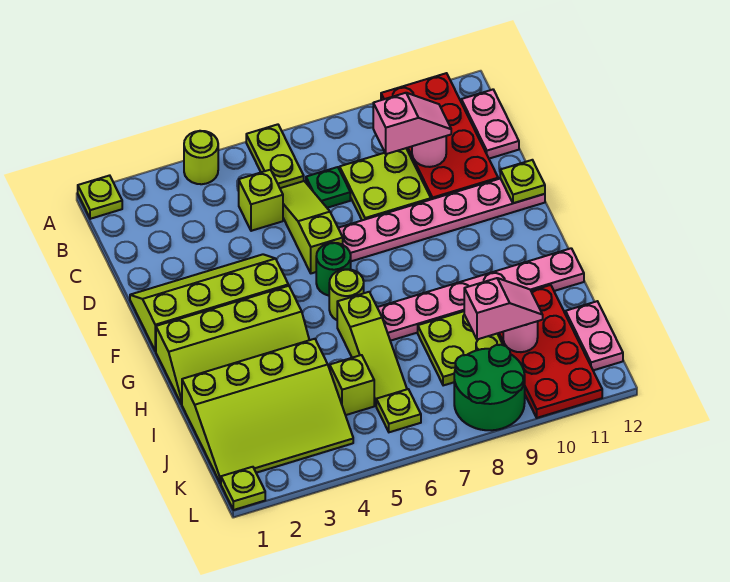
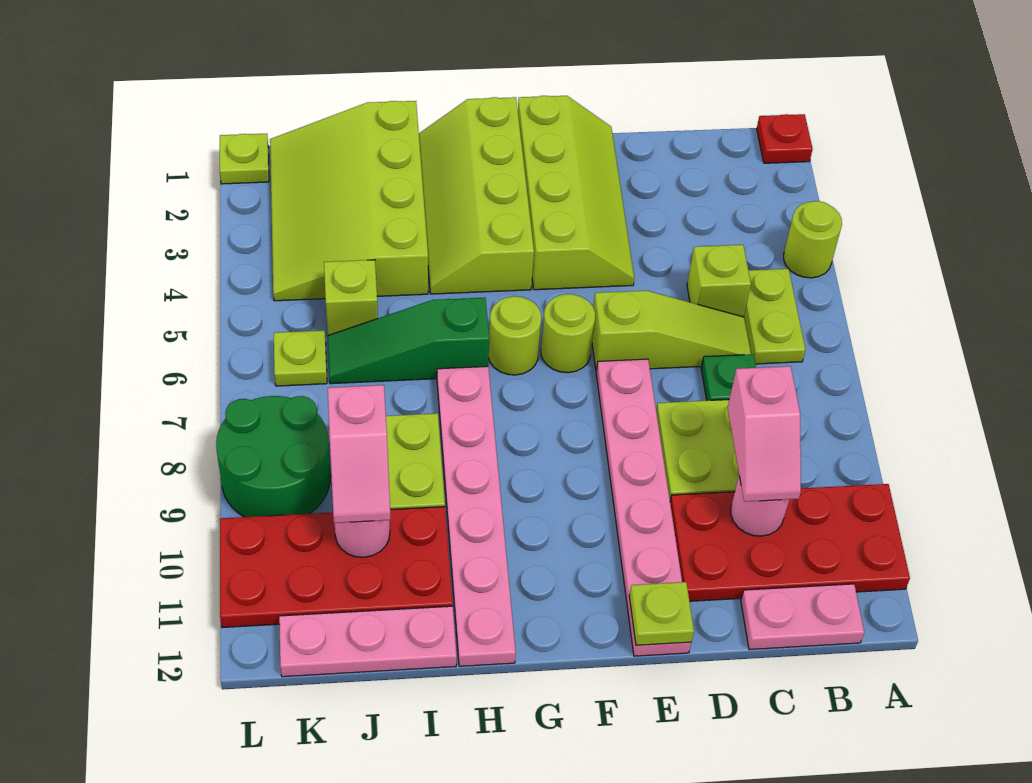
lime 1x1 plate [78,175,122,219] -> red 1x1 plate [757,114,813,163]
lime 1x2 plate [246,124,304,188] -> lime 1x2 plate turned to [744,269,805,364]
green 1x1 round brick [316,243,351,296] -> lime 1x1 round brick [541,294,595,373]
lime 1x3 slope [337,292,407,405] -> green 1x3 slope [328,298,489,384]
pink 1x2 plate [566,301,623,370] -> pink 1x3 plate [279,606,457,677]

